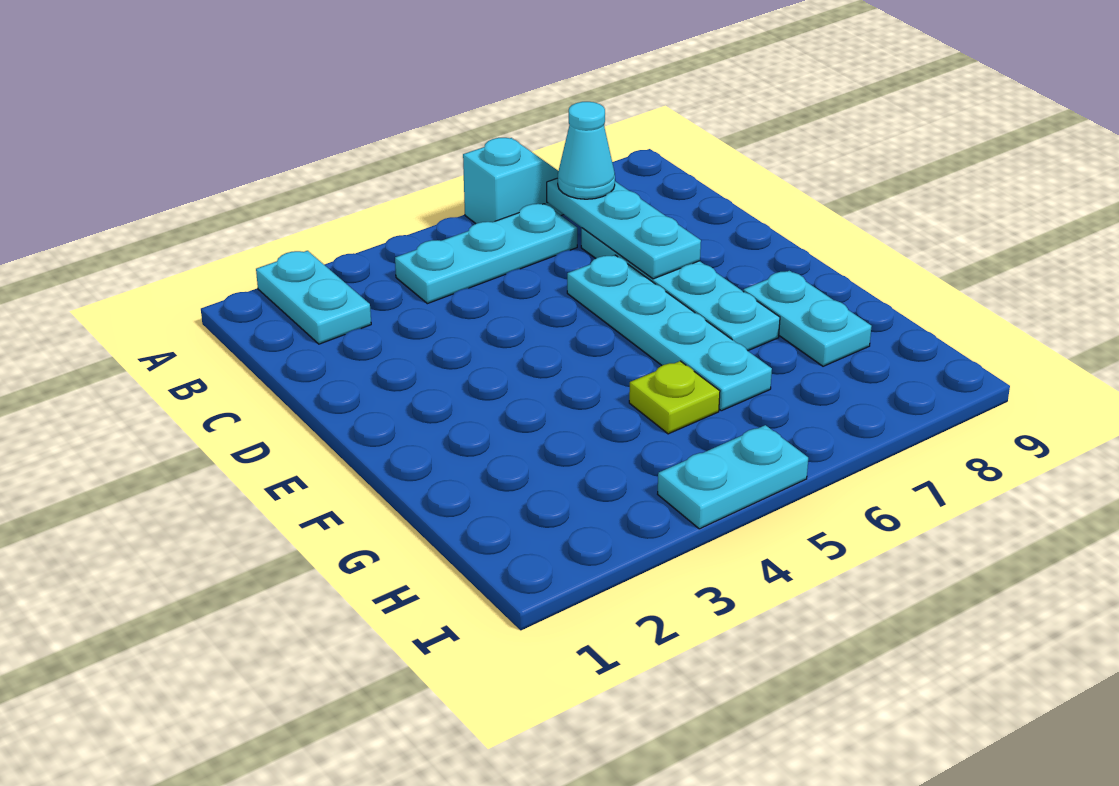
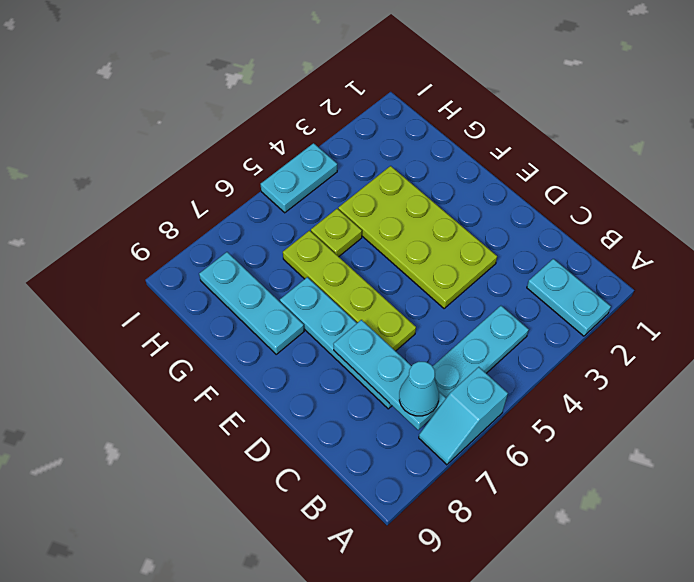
none -> lime 2x4 plate [338,166,497,309]
cyan 1x4 plate [567,255,772,411] -> lime 1x4 plate [283,231,416,351]
cyan 1x2 plate [743,271,872,366] -> cyan 1x3 plate [199,252,304,354]

